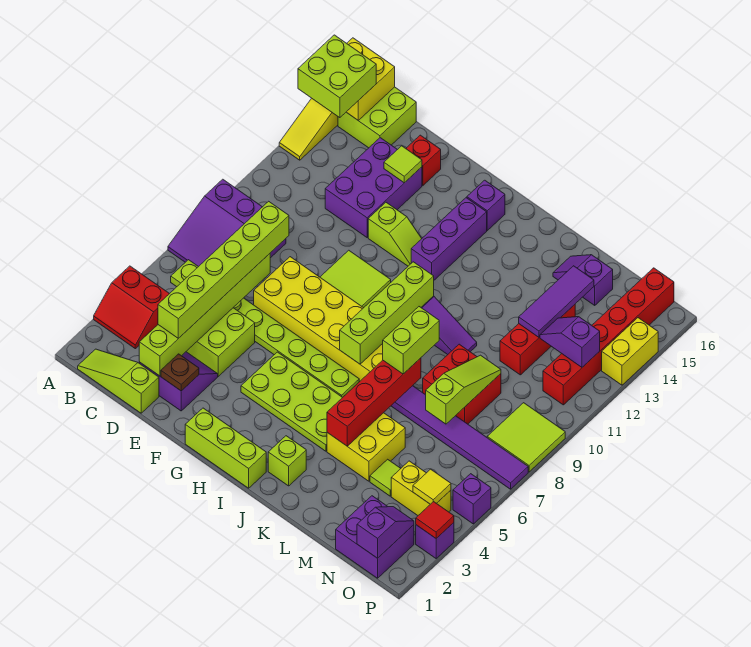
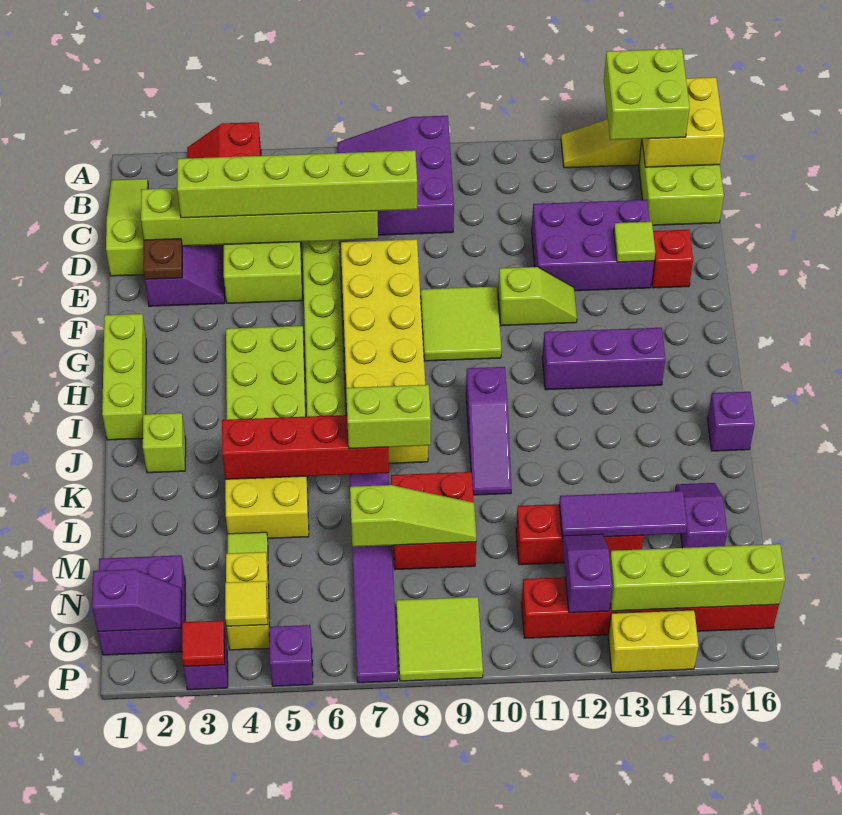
lime 1x2 slope [368,202,422,266] -> lime 1x2 slope turned to [498,267,577,326]
purple 1x1 brick [467,180,505,230] -> purple 1x1 brick moved to [707,392,755,451]
lime 1x4 brick [340,262,434,364] -> lime 1x4 brick moved to [610,544,785,611]

